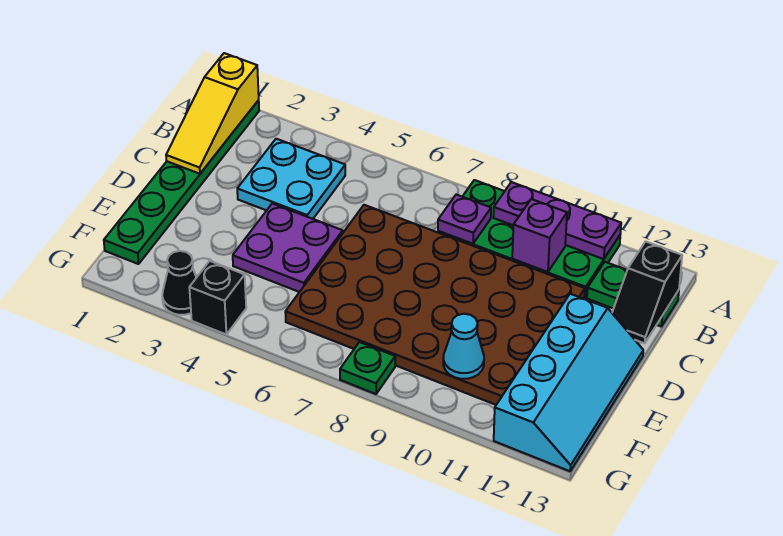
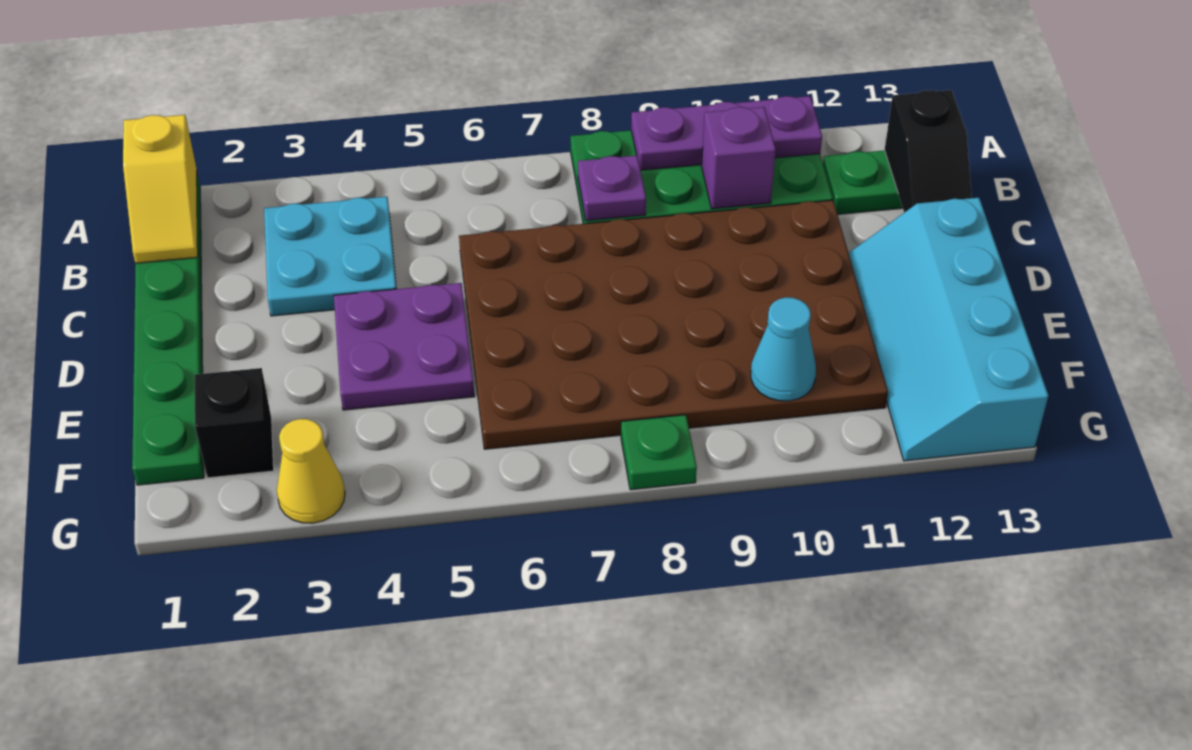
yellow 1x3 slope [166,53,259,174] -> yellow 1x2 slope [123,115,198,263]
cyan 2x4 slope [494,294,643,471] -> cyan 2x4 slope turned to [849,198,1048,461]
black 1x1 cone [162,251,196,315] -> yellow 1x1 cone [277,419,345,523]
black 1x1 brick [189,261,246,335] -> black 1x1 brick moved to [194,368,274,478]

